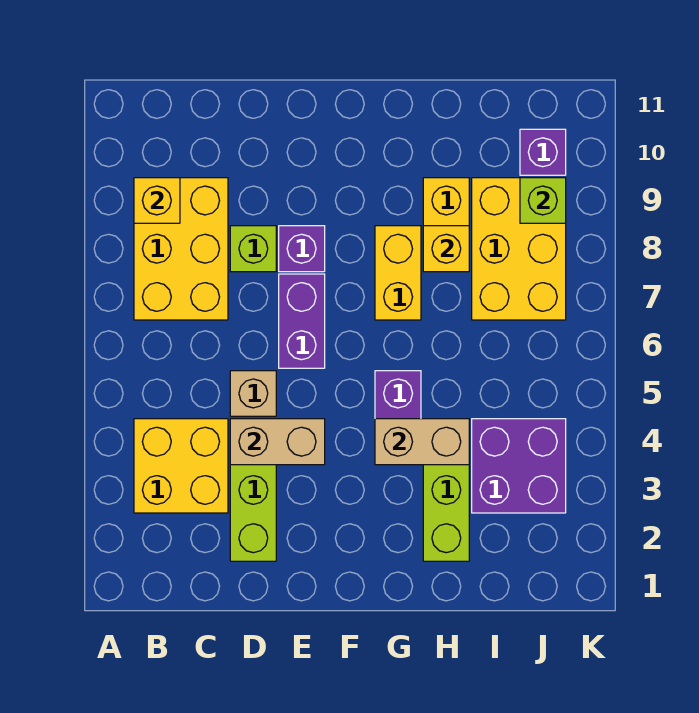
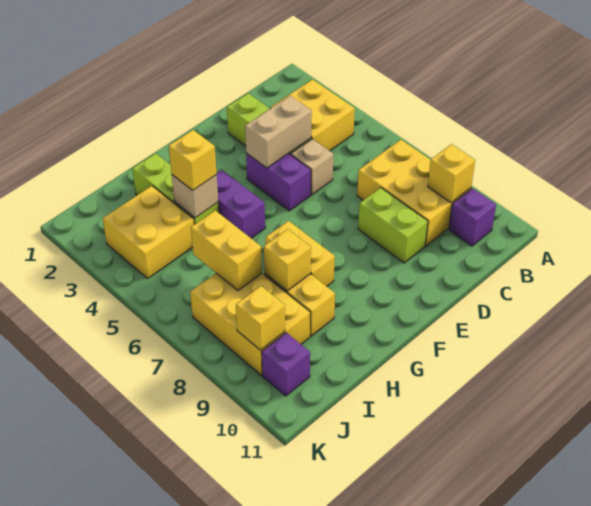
lime 1x1 brick [230,226,276,272] -> lime 1x2 brick [358,188,428,263]
purple 1x2 brick [279,274,325,368] -> purple 1x2 brick moved to [246,153,311,211]
purple 1x1 brick [279,226,325,272] -> purple 1x1 brick moved to [449,188,496,246]
tan 1x2 brick [375,419,469,465] -> tan 1x1 brick [172,175,218,218]
none -> yellow 1x1 brick [169,130,217,190]
purple 2x2 brick [472,419,566,513] -> yellow 2x2 brick [103,186,194,278]
none -> yellow 1x2 brick [191,211,262,291]
lime 1x1 brick [520,178,566,223] -> yellow 1x1 brick [236,286,285,350]

